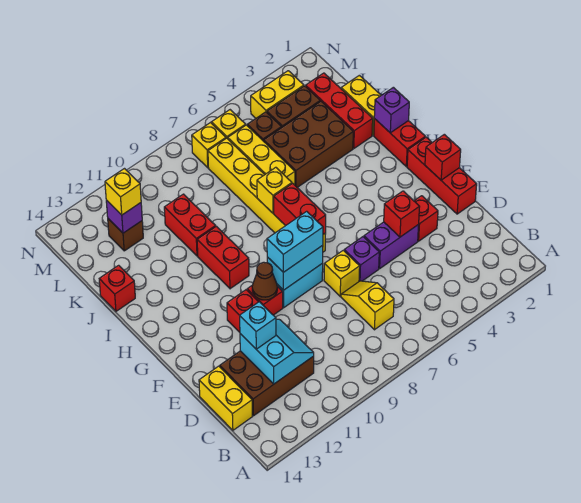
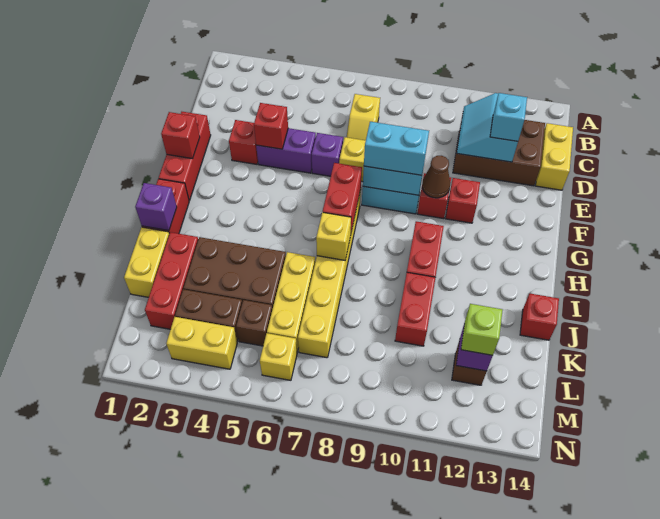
yellow 1x1 brick [105,169,141,215] -> lime 1x1 brick [461,304,503,355]
yellow 1x1 brick [192,123,226,168] -> none

